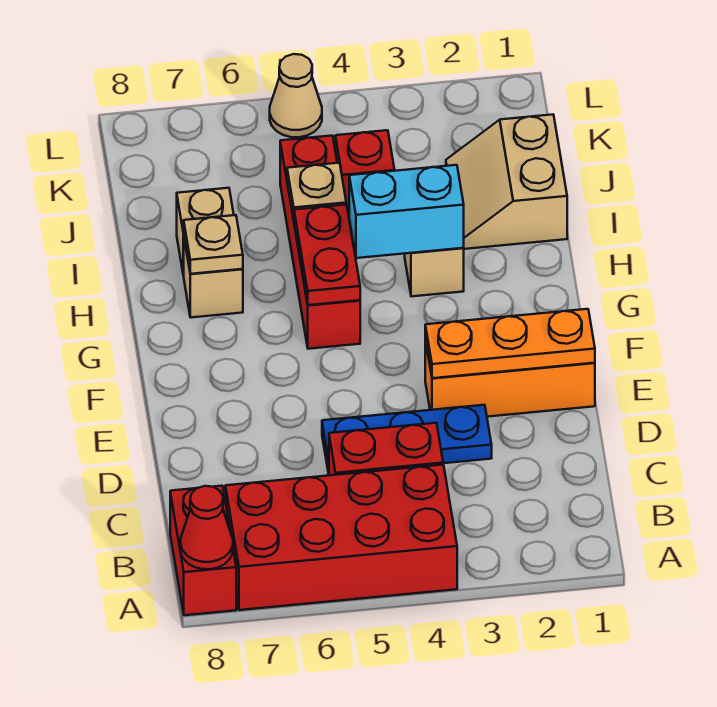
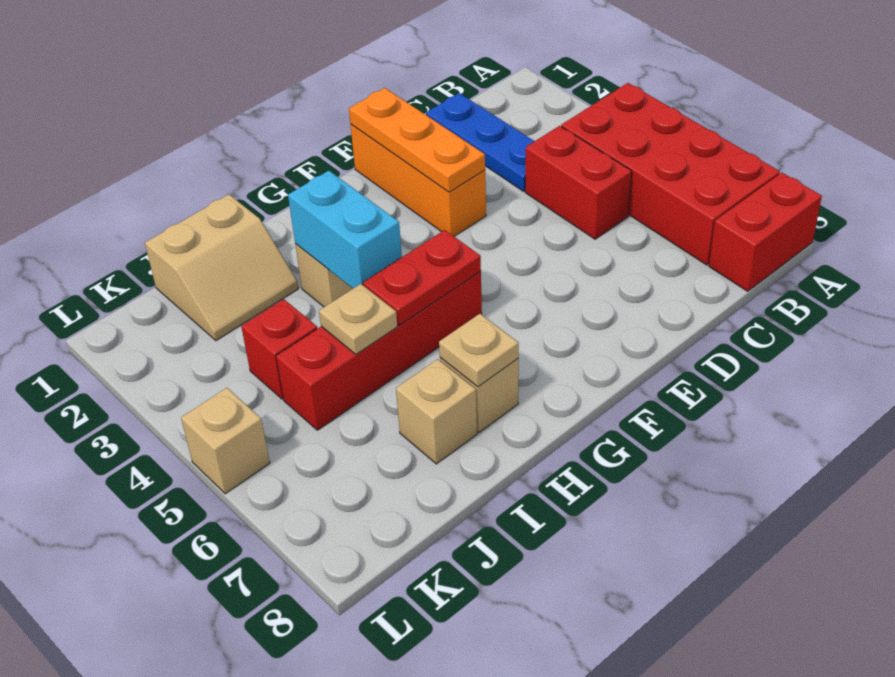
red 1x1 cone [180,486,233,569] -> none
blue 1x3 plate [322,405,492,474] -> blue 1x3 plate moved to [426,93,534,191]
tan 1x1 cone [270,54,322,137] -> tan 1x1 brick [181,388,270,494]

